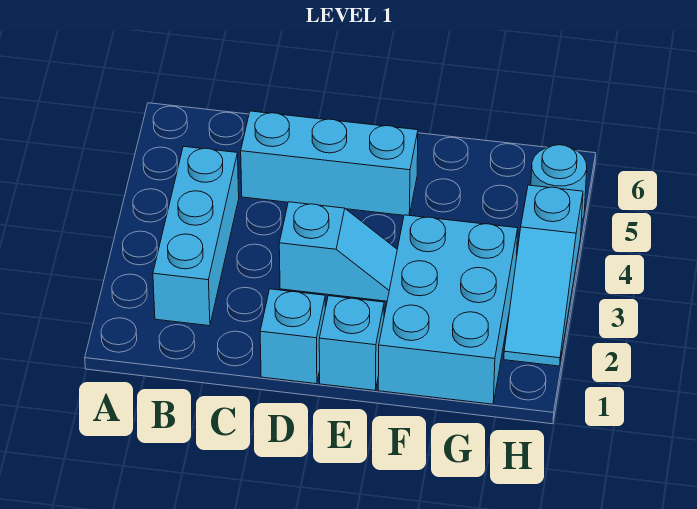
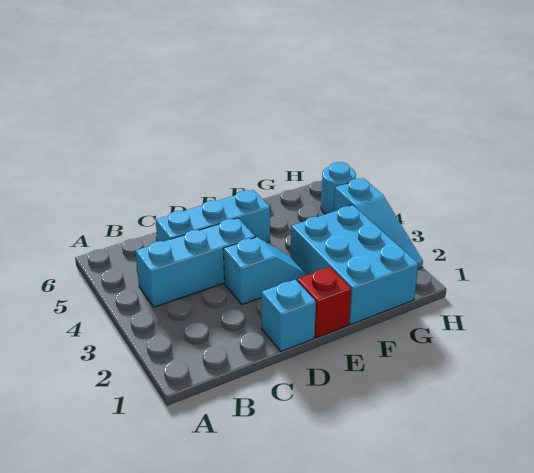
cyan 1x3 brick [153,146,239,326] -> cyan 1x3 brick turned to [135,218,255,307]
cyan 1x1 brick [319,296,384,390] -> red 1x1 brick [297,267,351,338]

